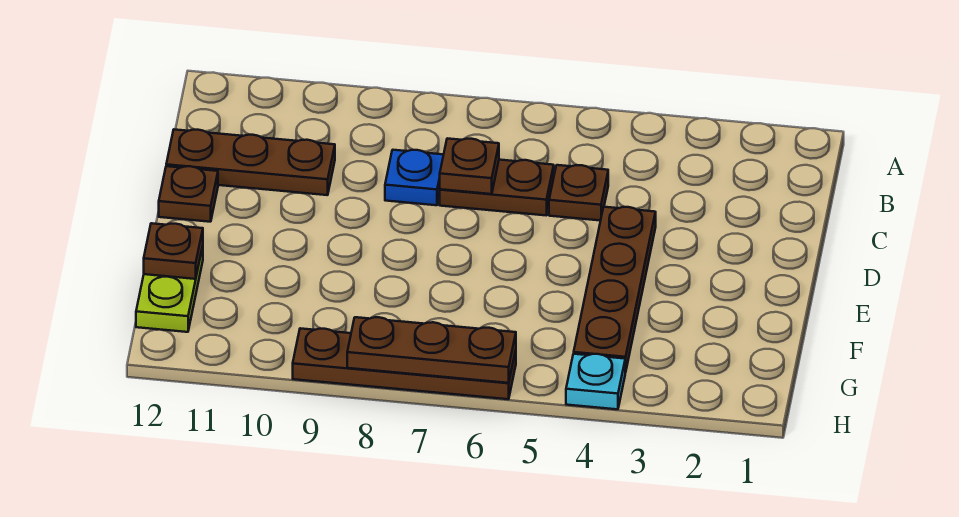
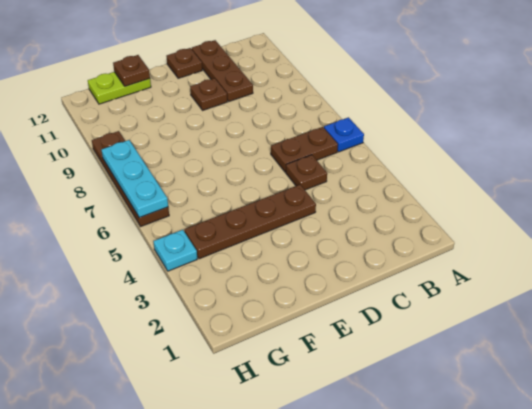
brown 1x2 plate [440,160,554,215] -> brown 1x2 plate turned to [271,127,338,172]
brown 1x1 plate [440,138,499,194] -> brown 1x1 plate moved to [190,78,227,110]
blue 1x1 plate [385,150,444,205] -> blue 1x1 plate moved to [324,117,364,152]
brown 1x3 plate [347,317,516,383] -> cyan 1x3 plate [102,140,168,218]

